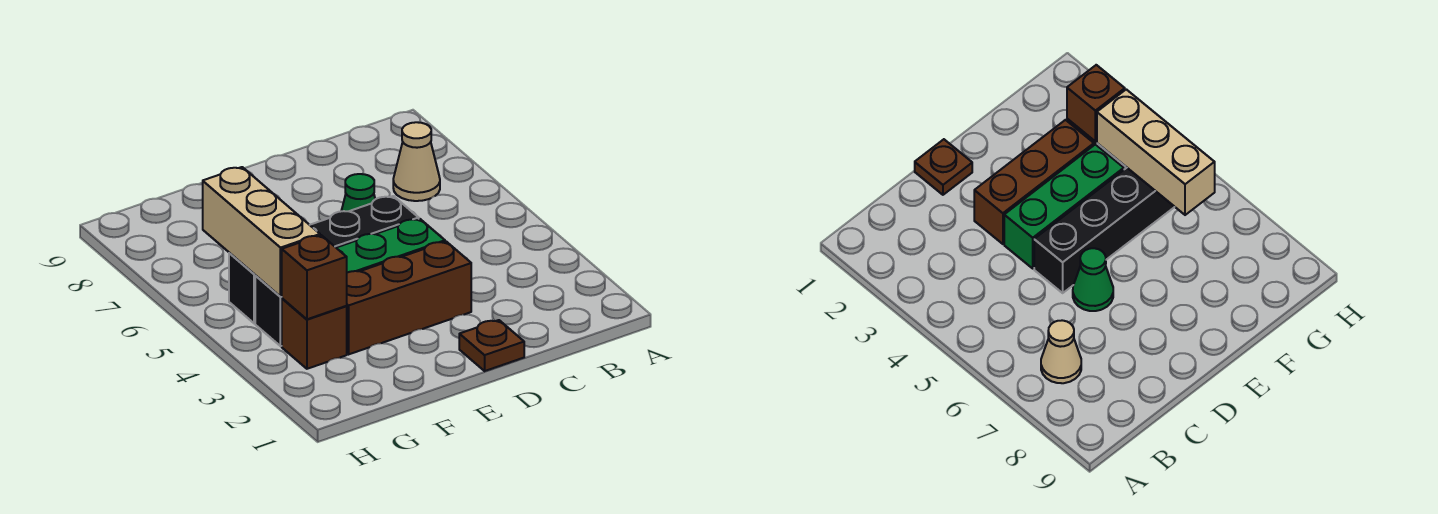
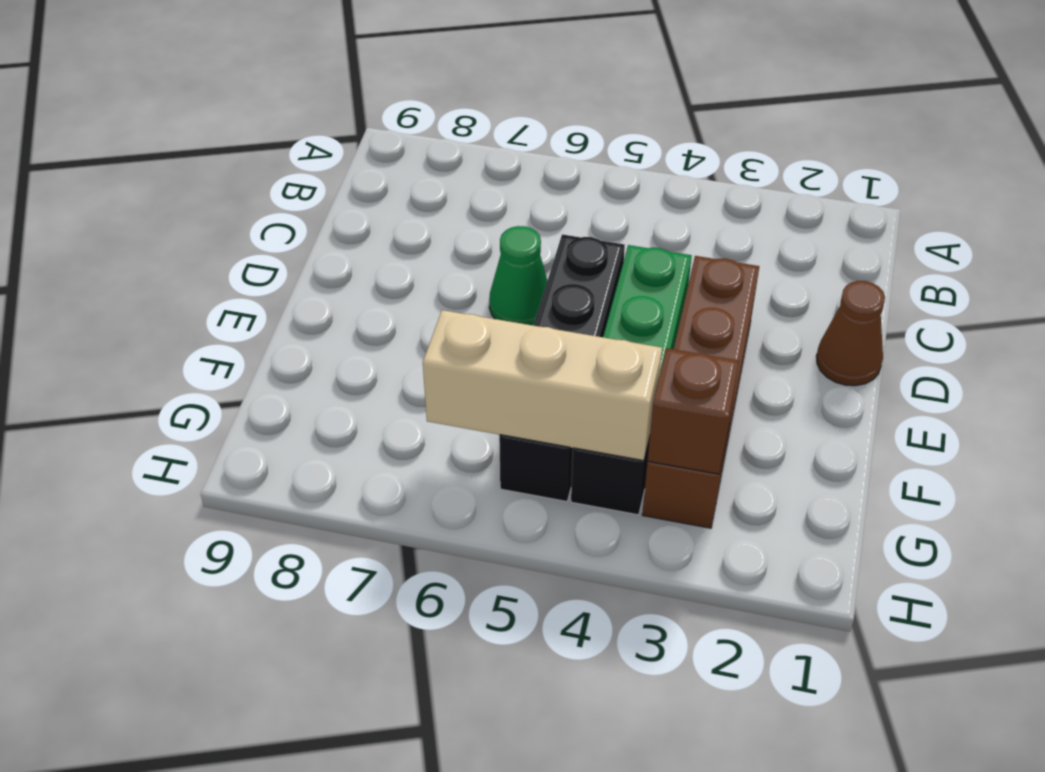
tan 1x1 cone [393,122,440,201] -> none
brown 1x1 plate [459,320,524,371] -> brown 1x1 cone [816,281,885,386]

